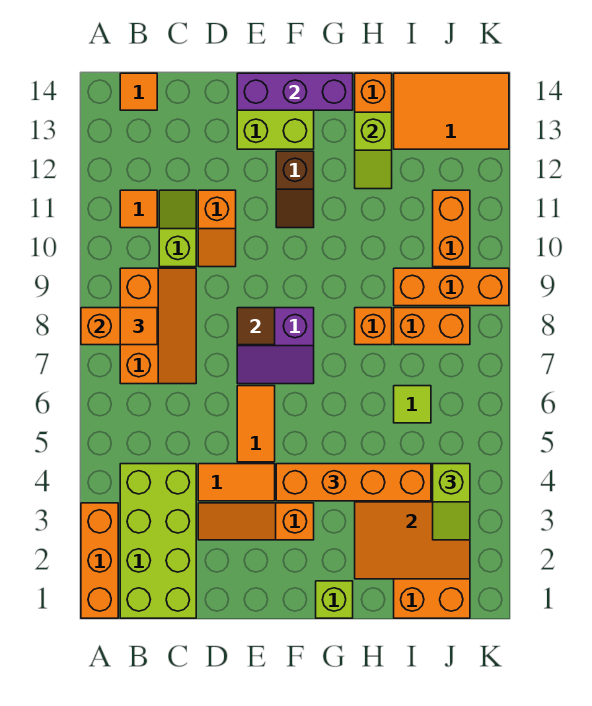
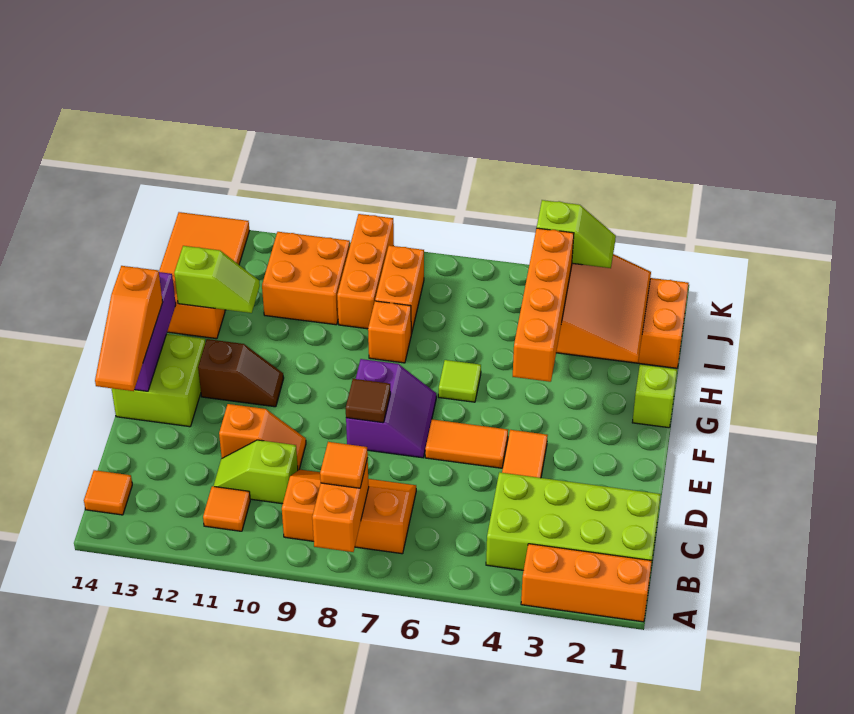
orange 1x3 slope [198,503,314,540] -> orange 1x3 slope moved to [95,266,163,391]
lime 1x1 tile [394,386,431,423] -> lime 1x1 tile moved to [438,360,481,402]
orange 1x2 brick [433,190,470,267] -> orange 2x2 brick [262,232,350,325]

